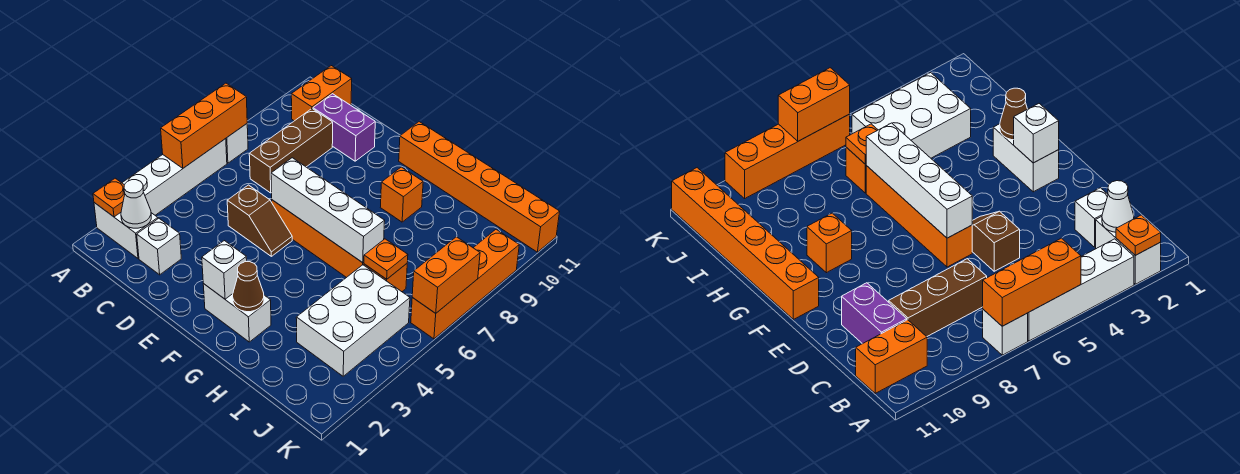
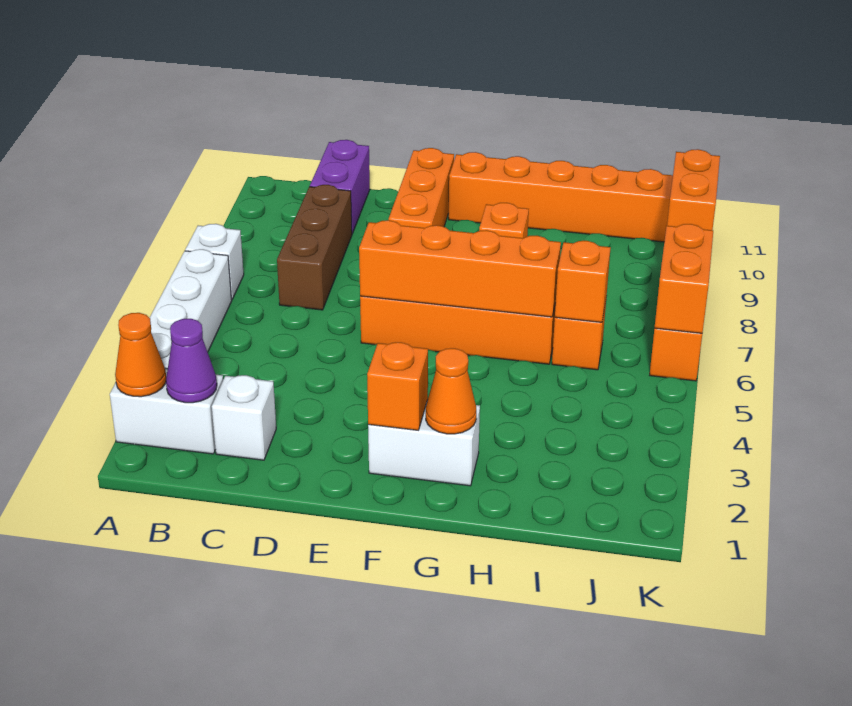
orange 1x1 plate [93,178,125,217] -> orange 1x1 cone [115,313,166,397]
orange 1x3 brick [161,83,247,168] -> orange 1x3 brick moved to [389,148,454,228]
white 1x1 cone [121,180,151,228] -> purple 1x1 cone [166,319,217,403]
orange 1x2 brick [291,66,352,121] -> orange 1x2 brick moved to [667,149,720,230]
purple 1x2 brick [313,94,375,161] -> purple 1x2 brick turned to [310,140,370,234]
brown 1x2 slope [227,185,292,256] -> none
white 1x4 brick [271,158,385,263] -> orange 1x4 brick [359,220,561,317]
white 1x1 brick [202,241,247,299] -> orange 1x1 brick [367,342,428,430]
brown 1x1 cone [233,262,264,312] -> orange 1x1 cone [426,348,476,434]
white 2x3 brick [296,265,410,376] -> none
orange 1x1 plate [364,239,408,279] -> orange 1x1 brick [555,241,611,322]

